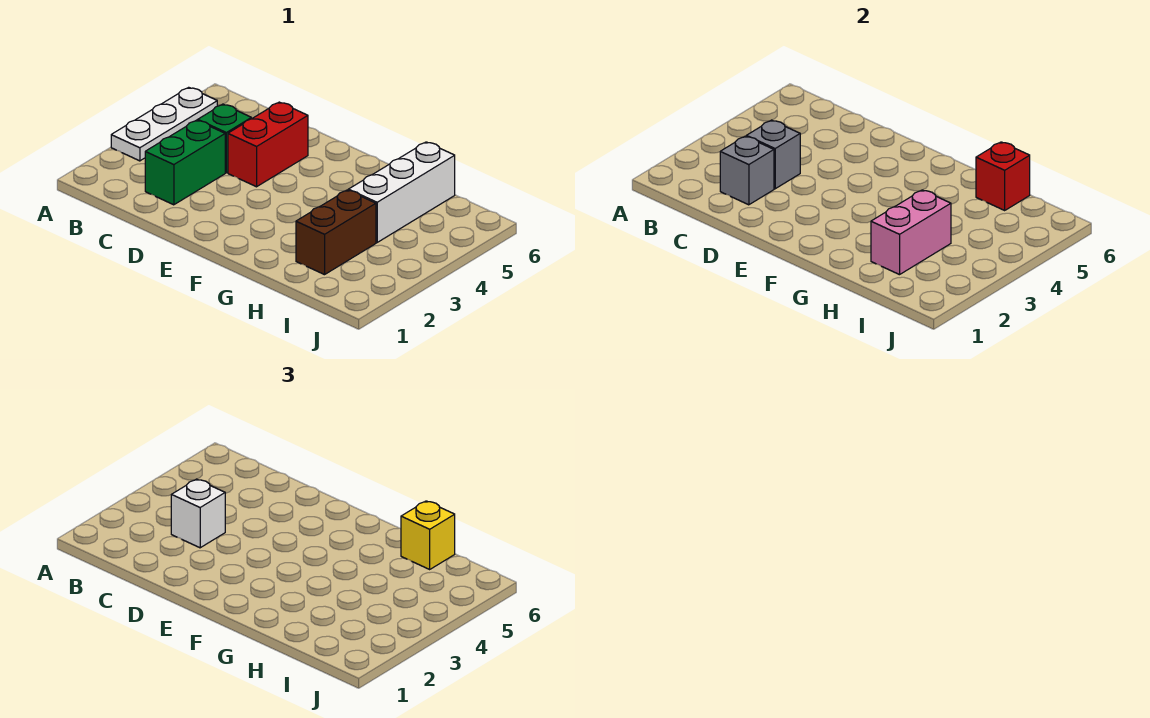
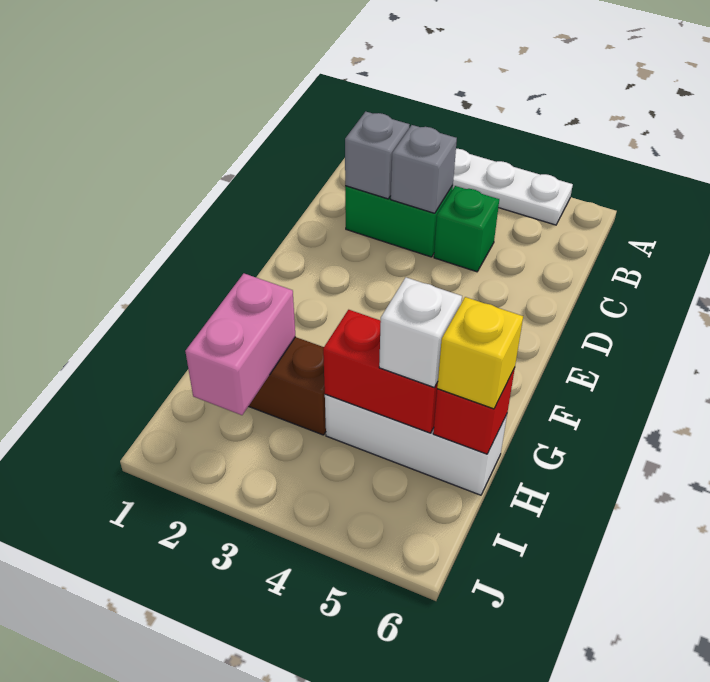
white 1x1 brick [171,479,225,548] -> white 1x1 brick moved to [379,277,462,387]
red 1x2 brick [228,102,308,187] -> red 1x2 brick moved to [323,310,438,433]
pink 1x2 brick [871,190,951,275] -> pink 1x2 brick turned to [185,274,295,415]

